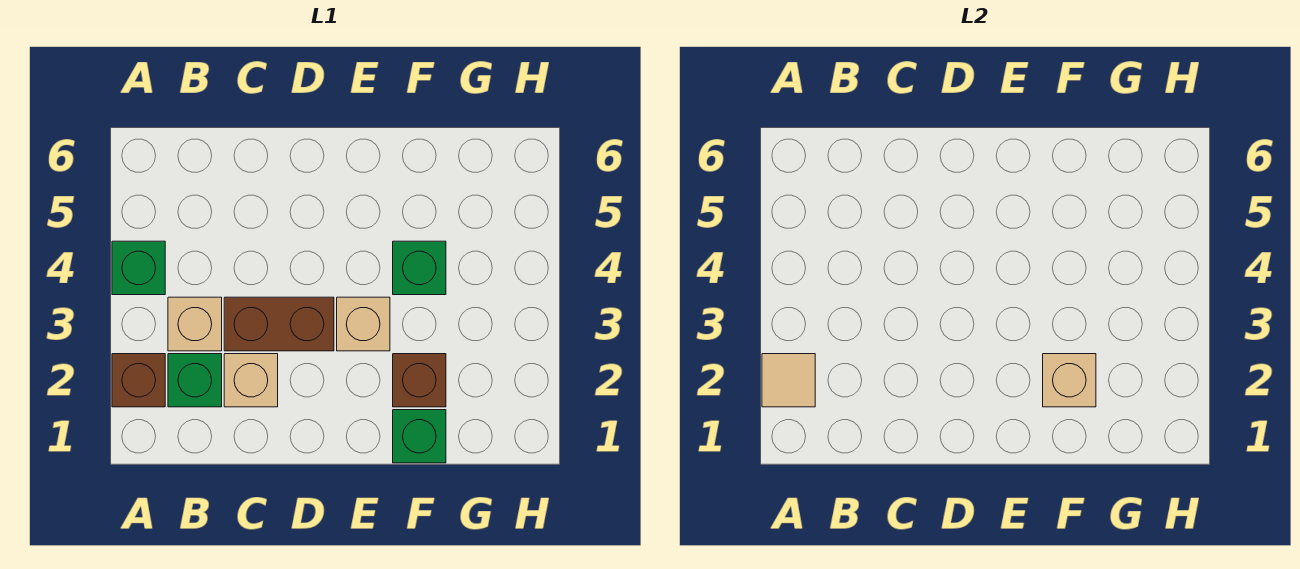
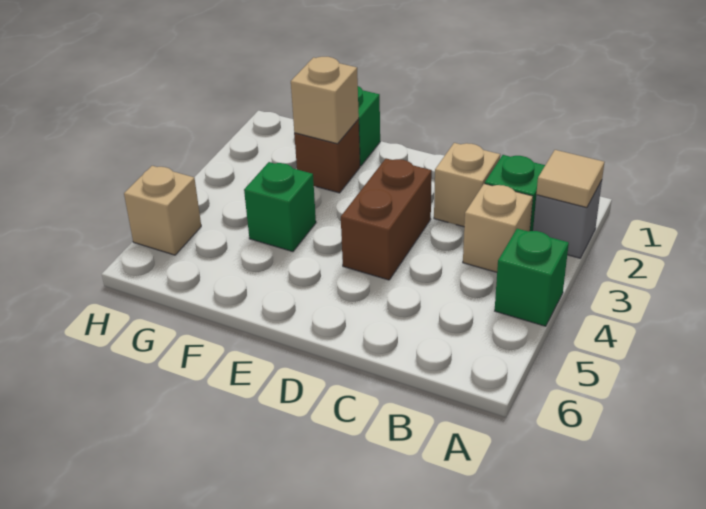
brown 1x1 brick [112,354,165,407] -> grey 1x1 brick [533,180,602,258]
brown 1x2 brick [224,297,334,351] -> brown 1x2 brick turned to [341,159,432,280]
tan 1x1 brick [337,297,390,351] -> tan 1x1 brick moved to [124,166,201,255]

